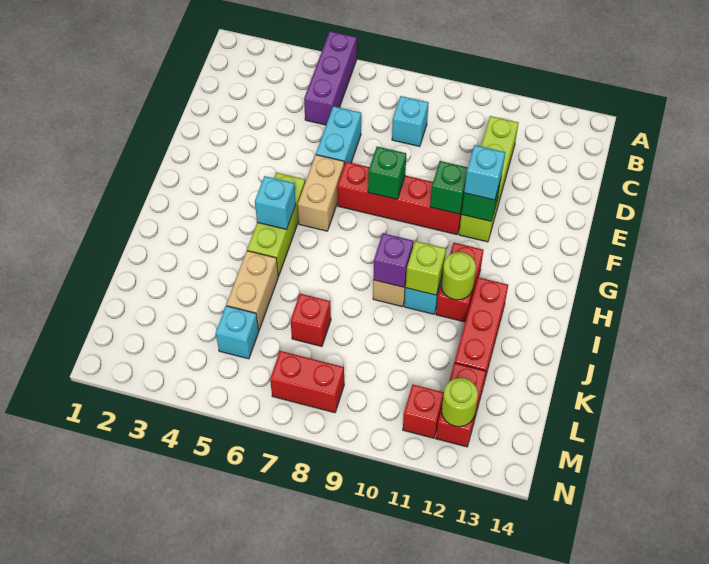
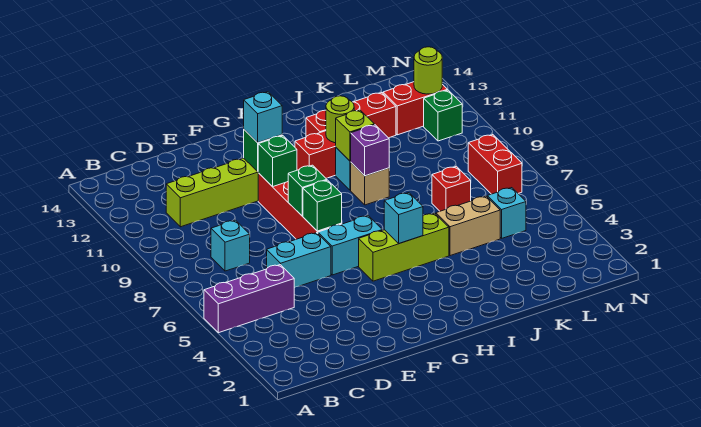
tan 1x2 brick [298,155,344,231] -> cyan 1x2 brick [318,216,382,275]
none -> green 1x1 brick [303,180,342,231]
red 1x1 brick [403,384,444,438] -> green 1x1 brick [424,90,462,141]

